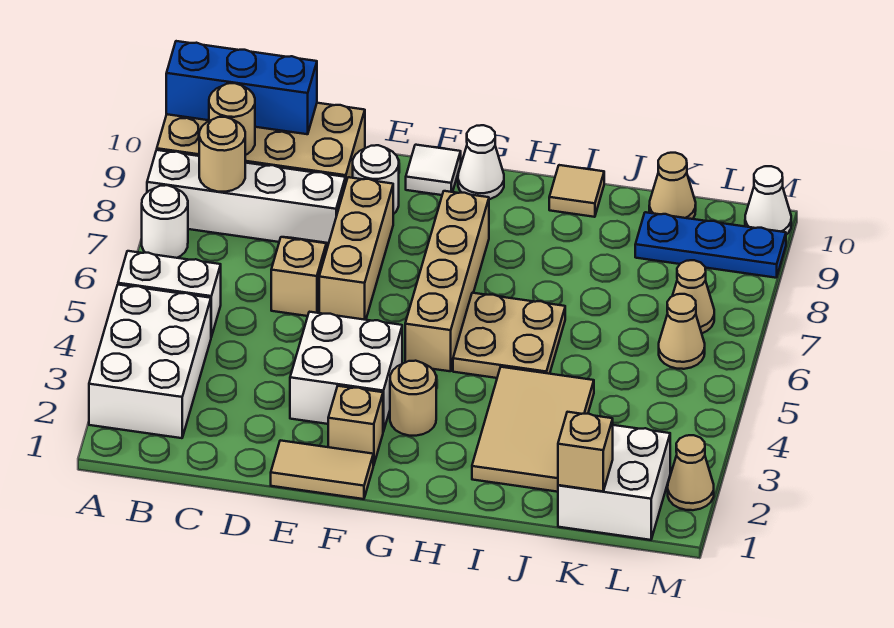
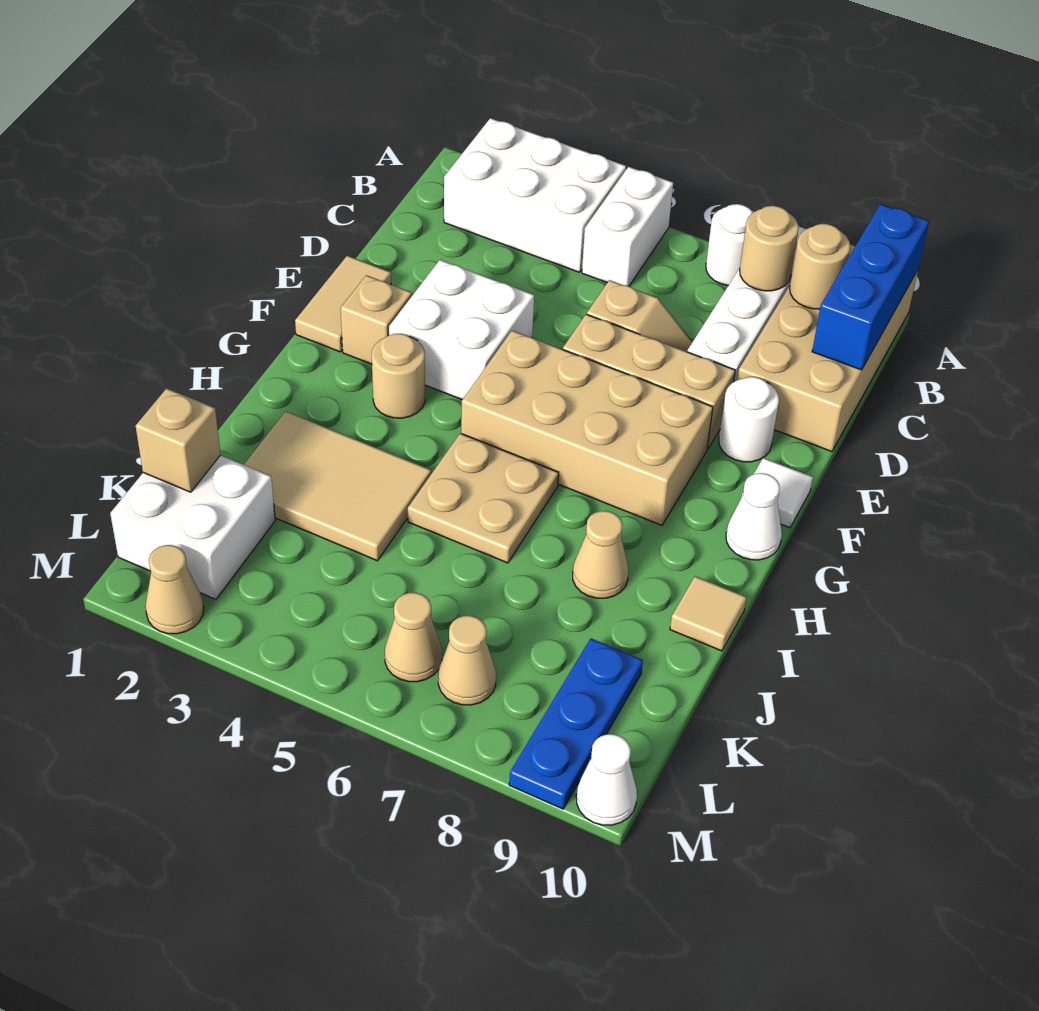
tan 1x4 brick [405,191,489,371] -> tan 2x4 brick [461,331,713,525]
tan 1x1 cone [649,153,696,219] -> tan 1x1 cone moved to [573,511,628,598]

